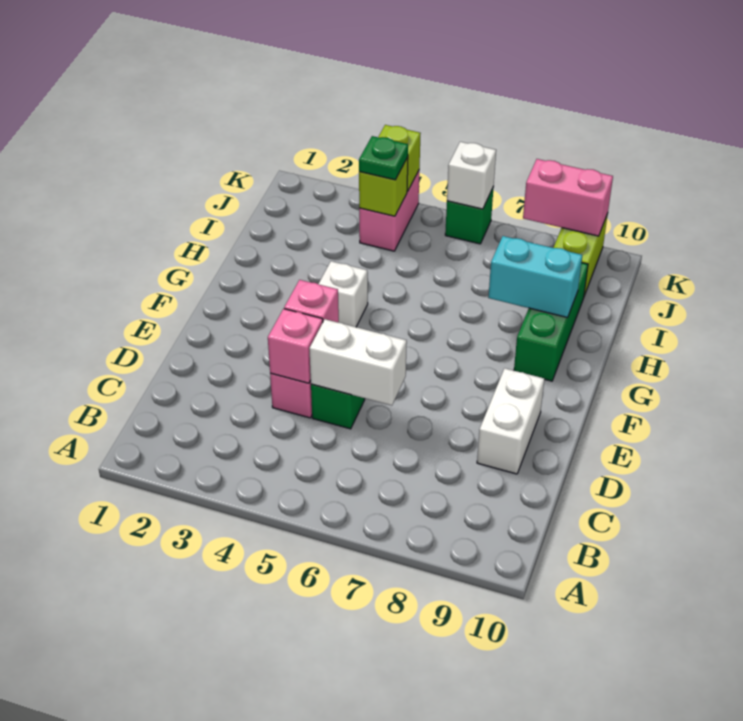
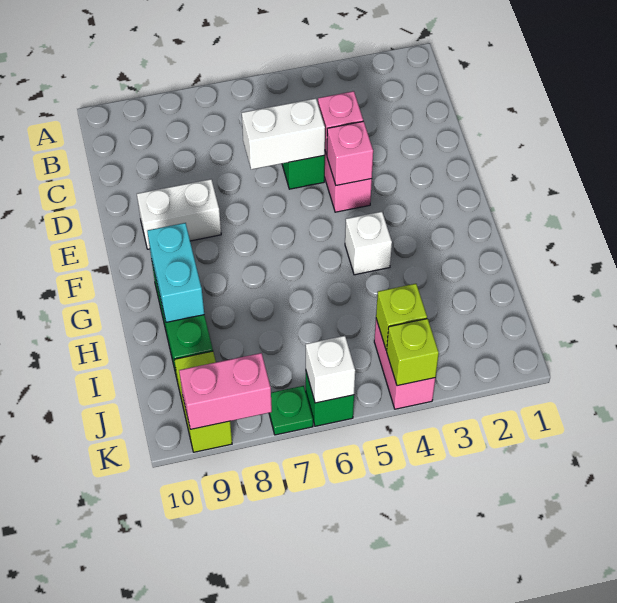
white 1x2 brick [477,368,544,474] -> white 1x2 brick turned to [137,179,221,249]
cyan 1x2 brick [488,236,582,318] -> cyan 1x2 brick turned to [147,223,204,322]
green 1x1 plate [359,136,408,180] -> green 1x1 plate moved to [269,386,313,435]

